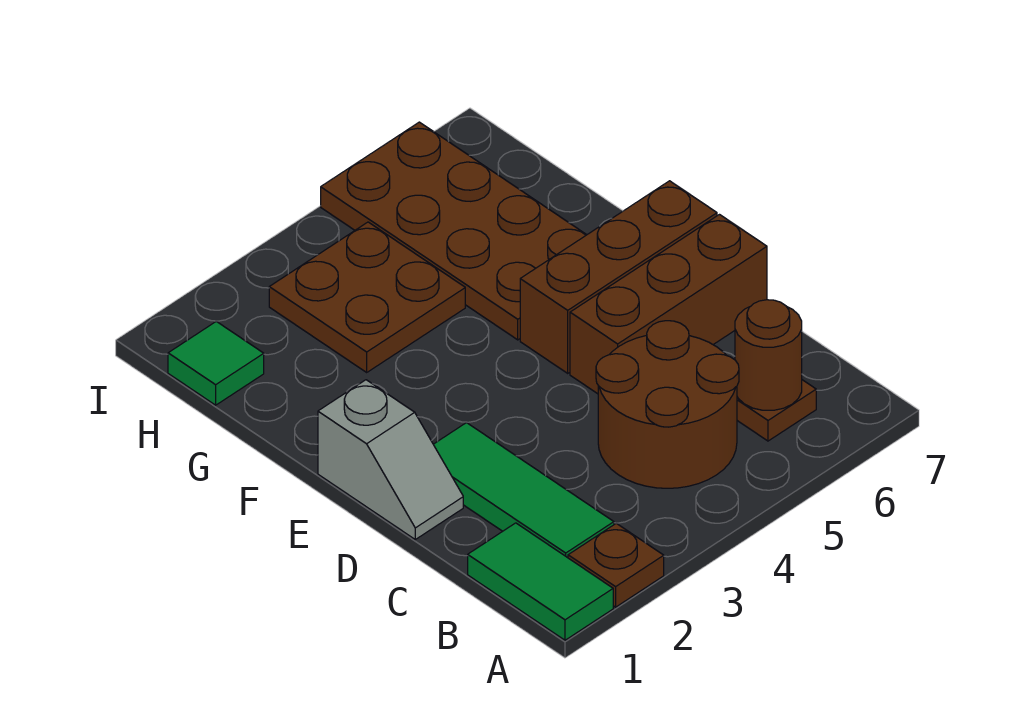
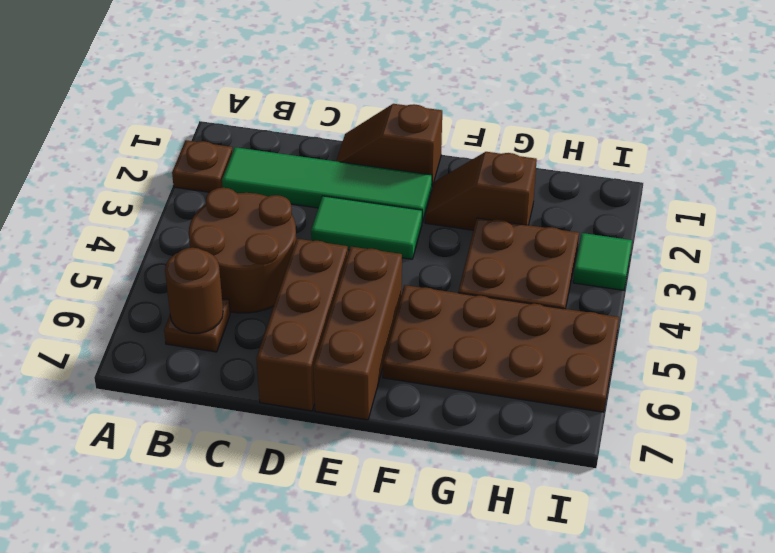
green 1x2 tile [468,523,613,640] -> green 1x2 tile moved to [311,196,422,259]
green 1x3 tile [433,423,614,558] -> green 1x4 tile [222,147,432,223]
grey 1x2 slope [318,380,463,539] -> brown 1x2 slope [336,104,442,187]
none -> brown 1x2 slope [425,152,537,230]
green 1x1 tile [168,321,264,405] -> green 1x1 tile moved to [573,233,632,290]

